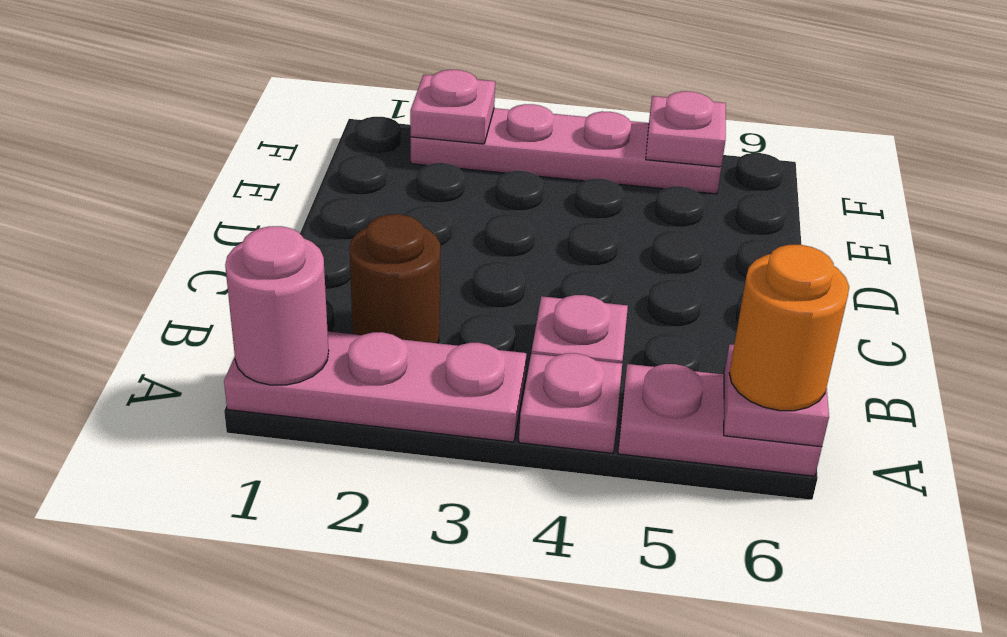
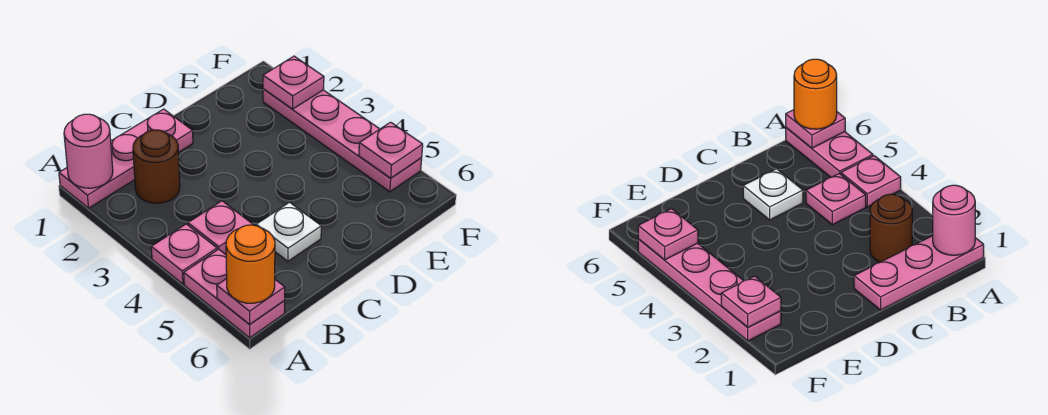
pink 1x3 plate [224,332,526,442] -> pink 1x3 plate turned to [59,109,193,208]
none -> white 1x1 plate [256,202,321,261]

